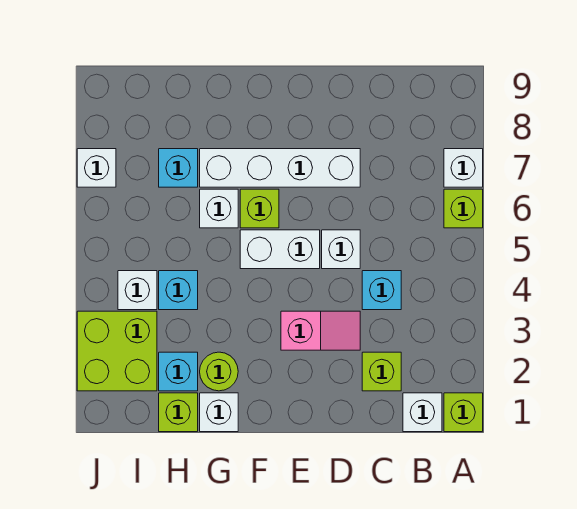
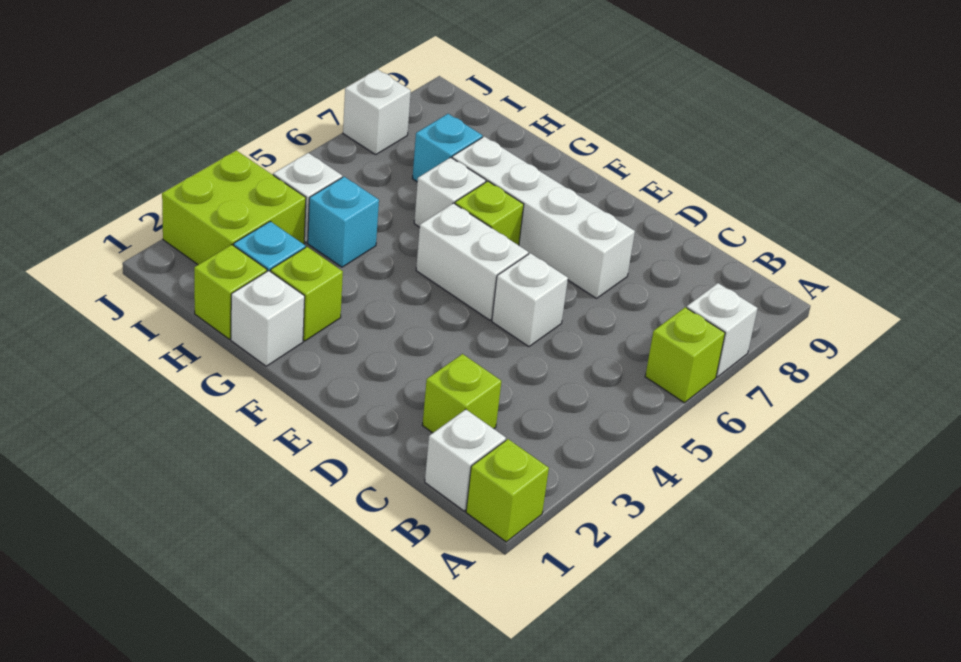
cyan 1x1 brick [362,271,401,310] -> none
pink 1x2 slope [281,311,360,350] -> none
lime 1x1 round brick [200,352,238,391] -> lime 1x1 brick [271,247,343,341]

